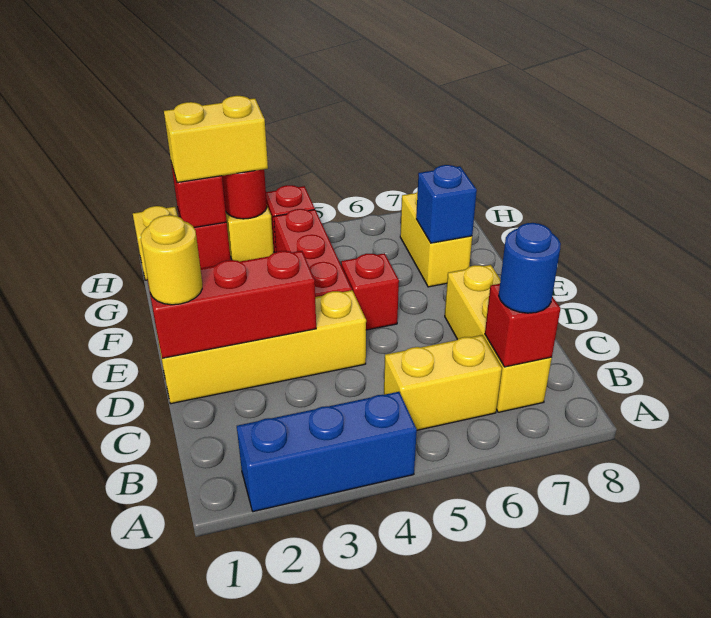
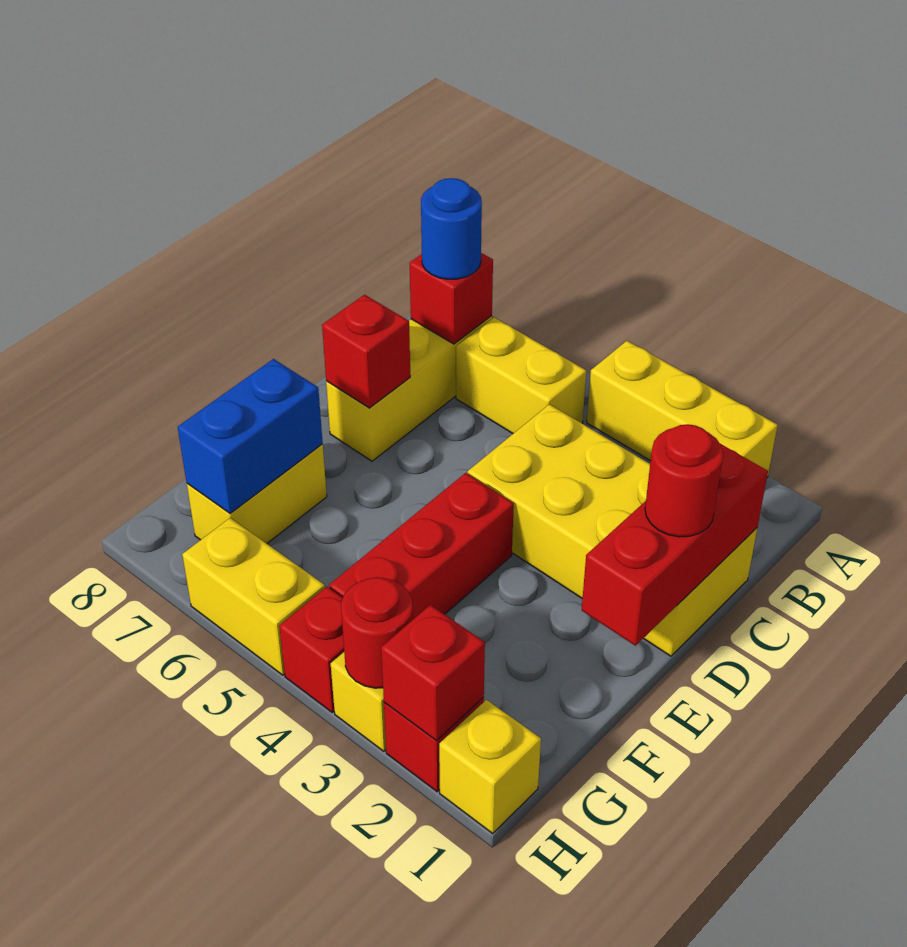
blue 1x3 brick [237,392,417,512] -> yellow 1x3 brick [587,341,778,477]
yellow 1x4 brick [158,290,366,404] -> yellow 2x4 brick [468,404,757,656]
red 1x3 brick [147,251,316,358] -> red 1x3 brick turned to [582,444,768,646]
yellow 1x1 round brick [141,215,202,305] -> red 1x1 round brick [645,424,723,537]
red 1x1 brick [341,253,399,330] -> red 1x1 brick moved to [322,295,410,408]
blue 1x1 brick [416,165,477,243] -> blue 1x2 brick [178,359,323,513]
yellow 1x2 brick [164,96,268,183] -> yellow 1x2 brick moved to [182,518,325,675]

